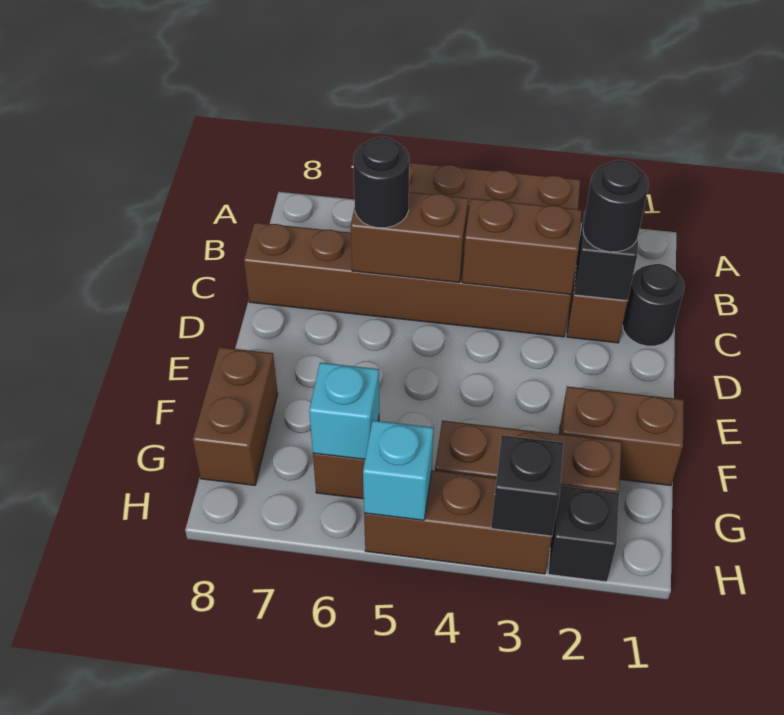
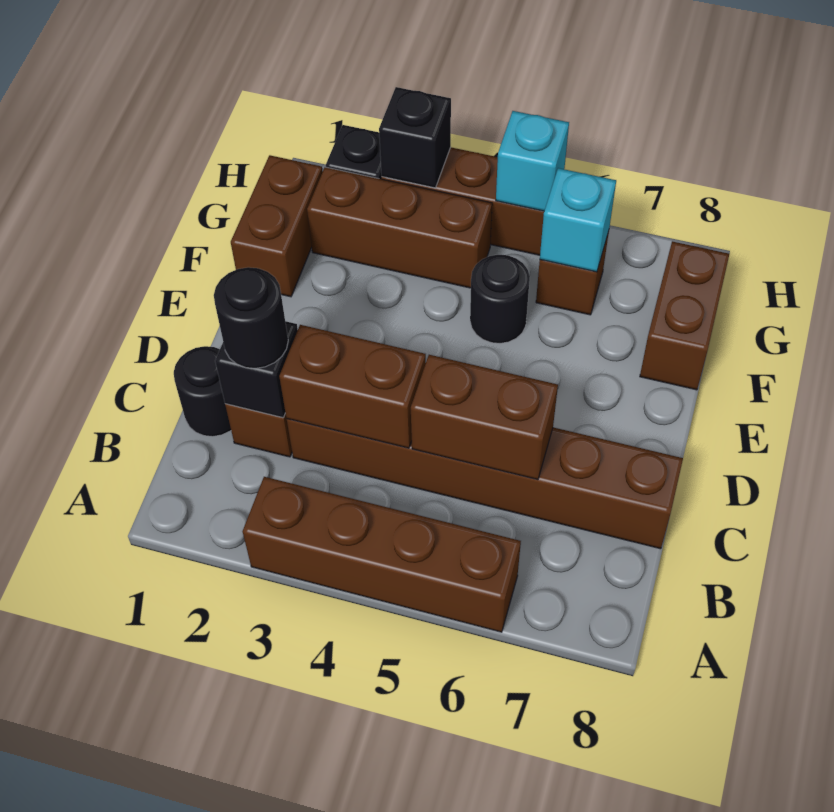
black 1x1 round brick [353,137,409,228] -> black 1x1 round brick moved to [470,255,530,344]
brown 1x2 brick [559,386,684,486] -> brown 1x2 brick turned to [231,155,323,297]

